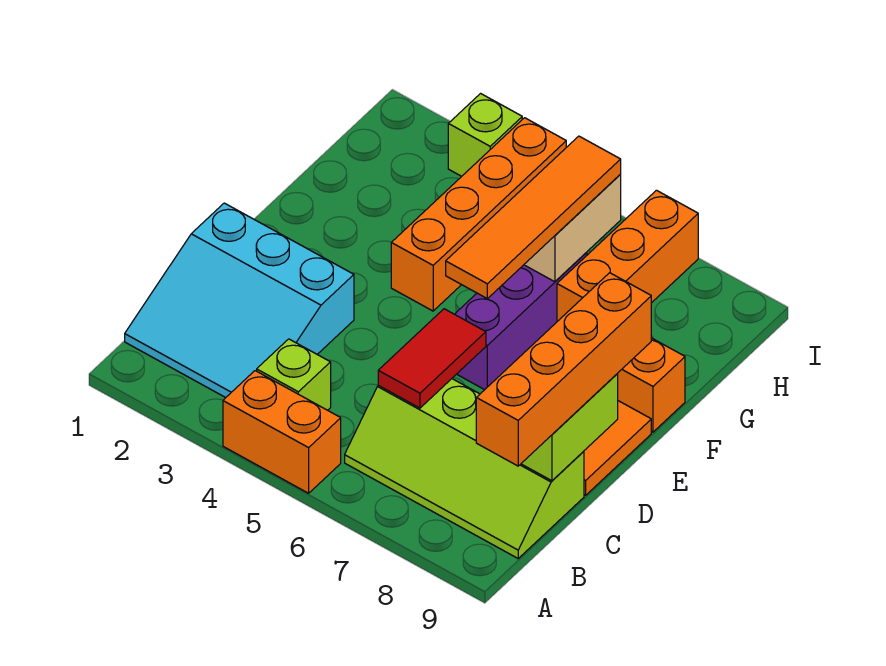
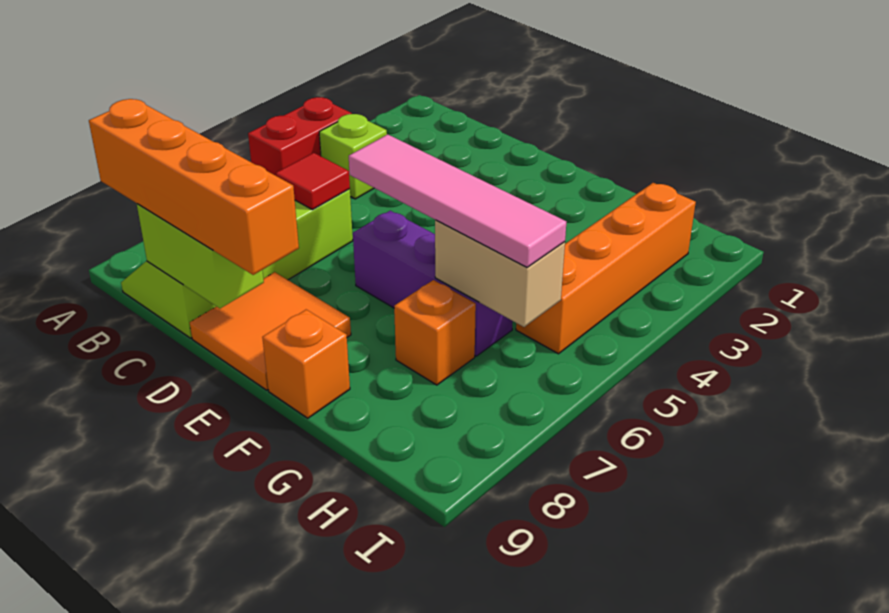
orange 1x2 brick [223,371,341,493] -> red 1x2 brick [248,97,352,176]
cyan 3x3 slope [125,203,354,398] -> none
red 1x2 tile [378,309,486,408] -> red 1x1 tile [276,153,350,210]
orange 1x4 tile [446,136,621,299] -> pink 1x4 tile [349,134,566,267]
orange 1x4 brick [391,118,566,311] -> orange 1x4 brick turned to [516,183,696,354]
orange 1x3 brick [557,190,698,321] -> orange 1x1 brick [394,280,476,385]
lime 1x1 brick [448,94,522,176] -> none

